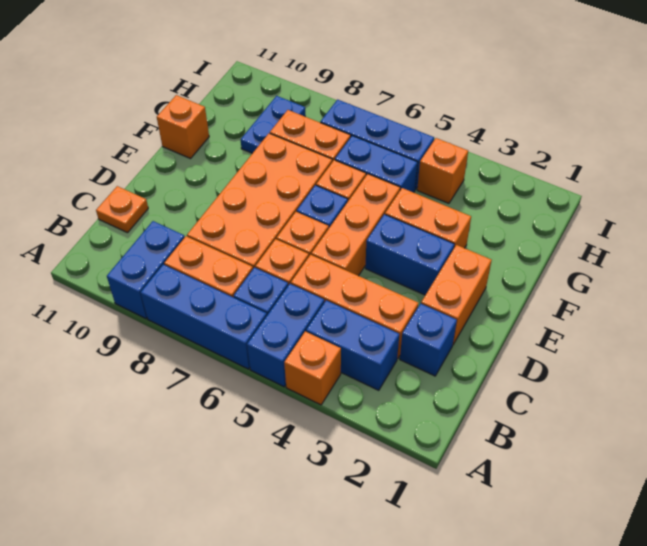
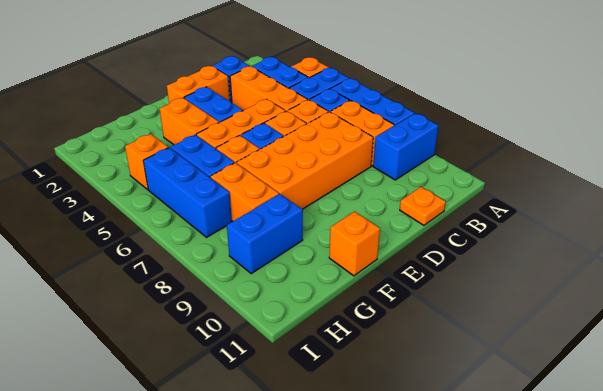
blue 1x2 plate [241,96,305,153] -> blue 1x2 brick [227,194,303,273]

